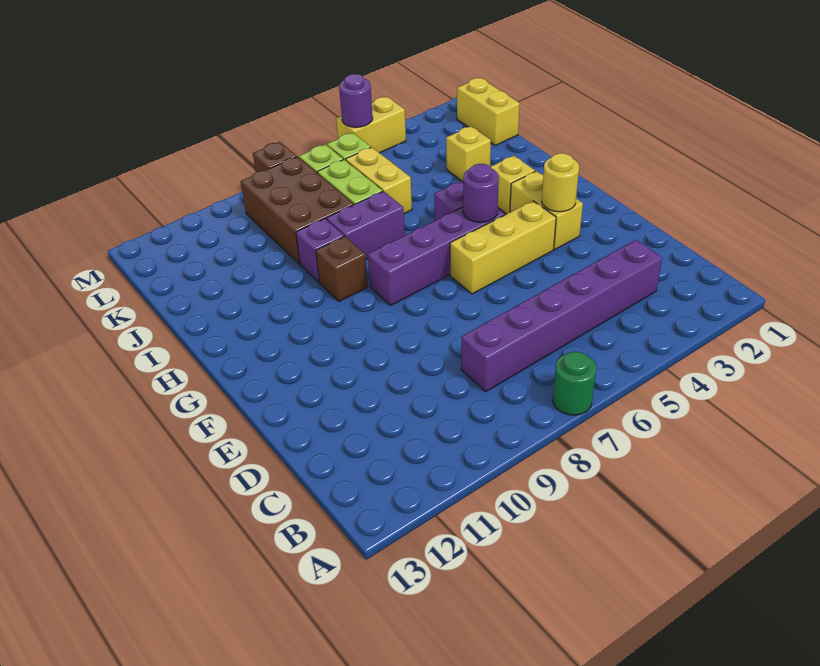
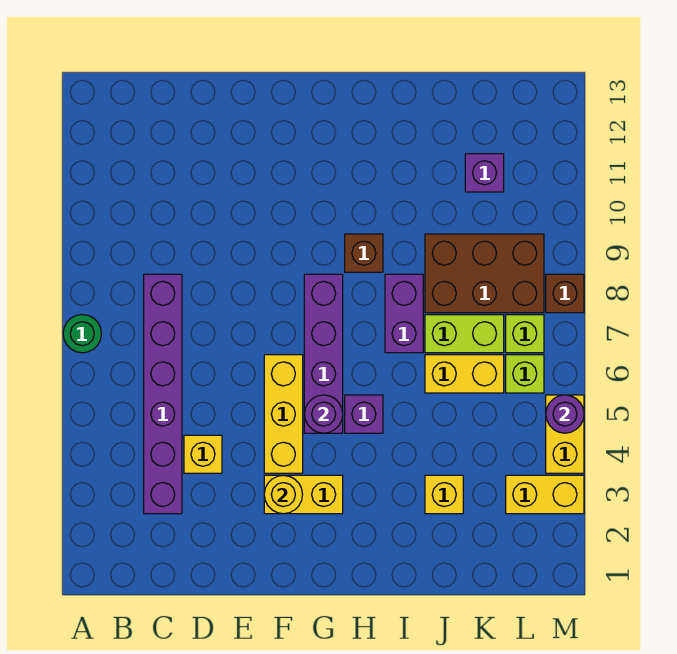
yellow 1x1 brick [491,156,535,214] -> yellow 1x1 brick moved to [184,435,222,473]
purple 1x1 brick [296,219,344,282] -> purple 1x1 brick moved to [465,154,504,192]
yellow 1x2 brick [457,78,520,145] -> yellow 1x2 brick moved to [506,475,584,514]

